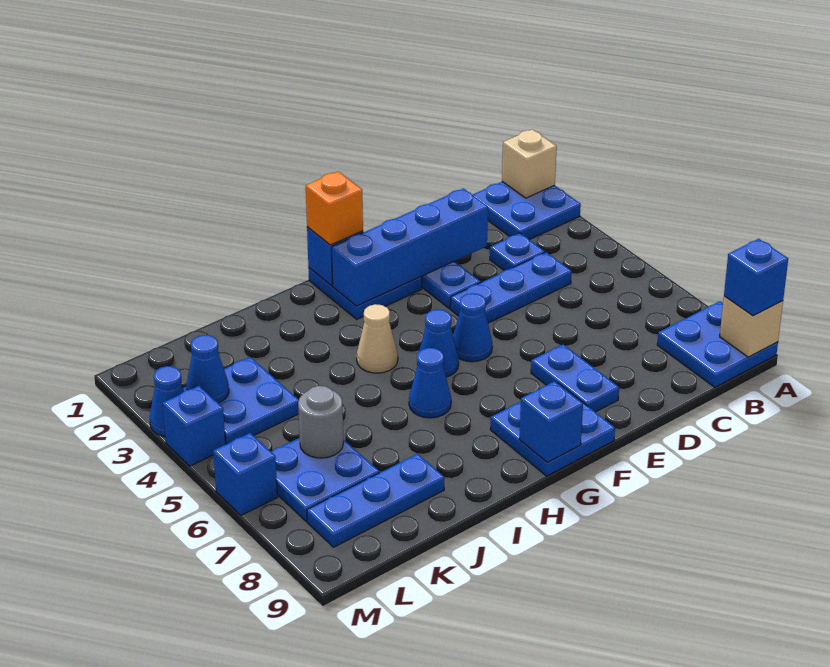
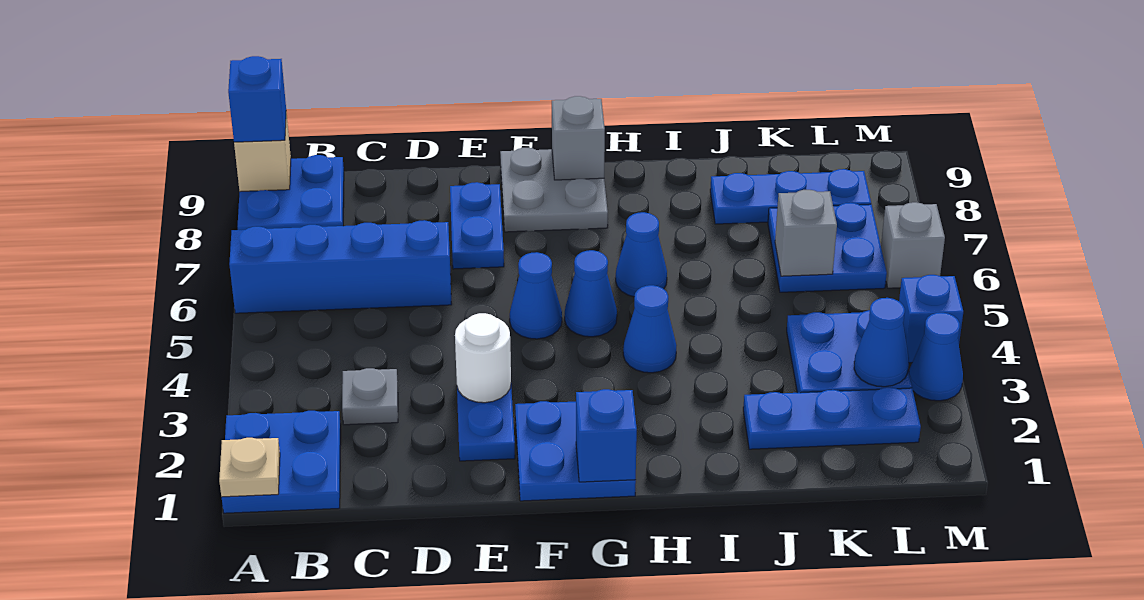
tan 1x1 brick [502,129,557,198] -> tan 1x1 plate [219,438,280,497]
blue 1x1 plate [490,233,545,270] -> grey 1x1 plate [342,368,398,425]
blue 1x3 plate [450,252,572,323] -> blue 1x3 plate moved to [743,388,921,449]
blue 1x4 brick [332,189,488,306] -> blue 1x4 brick moved to [229,220,452,313]
none -> white 1x1 round brick [455,313,511,403]
blue 2x2 plate [490,383,615,476] -> grey 2x2 plate [500,148,608,232]
orange 1x1 brick [306,171,363,245] -> none
blue 1x1 brick [519,381,583,462] -> grey 1x1 brick [552,96,605,180]
tan 1x1 cone [357,304,398,373] -> blue 1x1 cone [623,285,677,373]
grey 1x1 round brick [298,386,343,458] -> grey 1x1 brick [775,190,837,276]
blue 1x1 brick [213,433,277,515] -> grey 1x1 brick [881,202,945,288]

